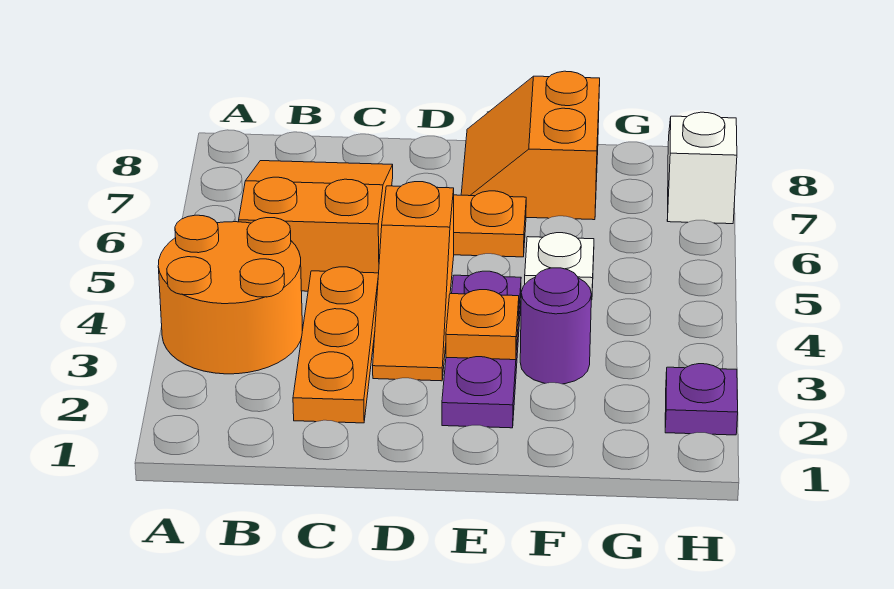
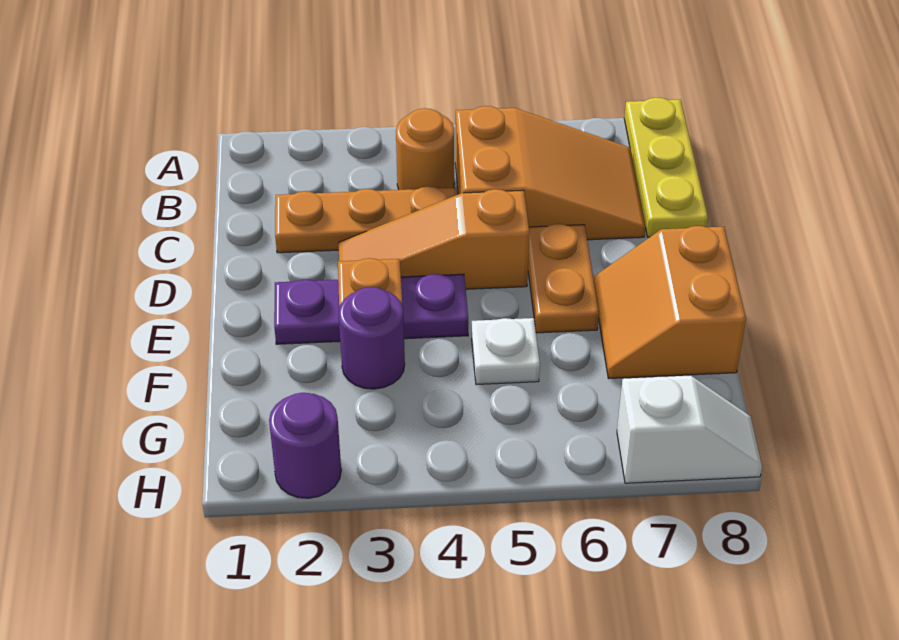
orange 2x2 round brick [158,215,302,374] -> orange 1x1 round brick [396,108,454,190]
none -> yellow 1x3 plate [624,98,708,237]
orange 2x2 slope [461,71,600,220] -> orange 2x2 slope turned to [594,226,746,378]
purple 1x1 plate [665,364,738,435] -> purple 1x1 round brick [269,393,341,498]

